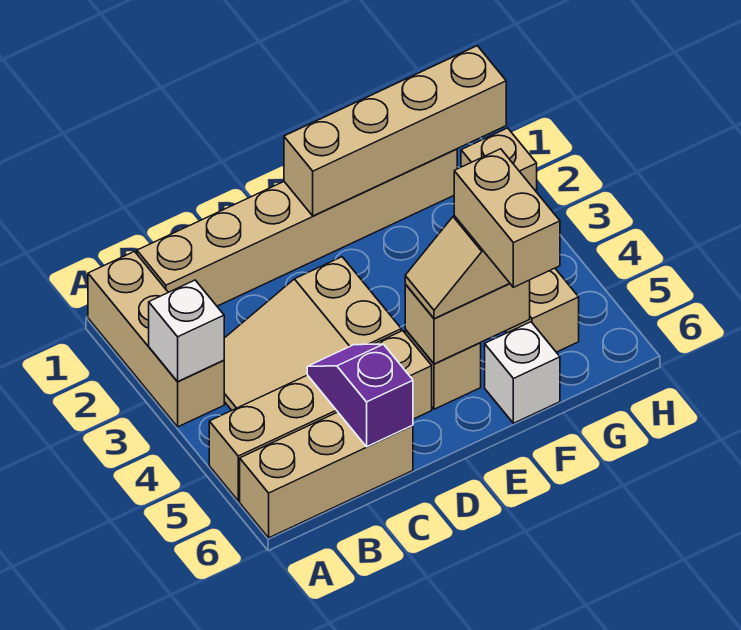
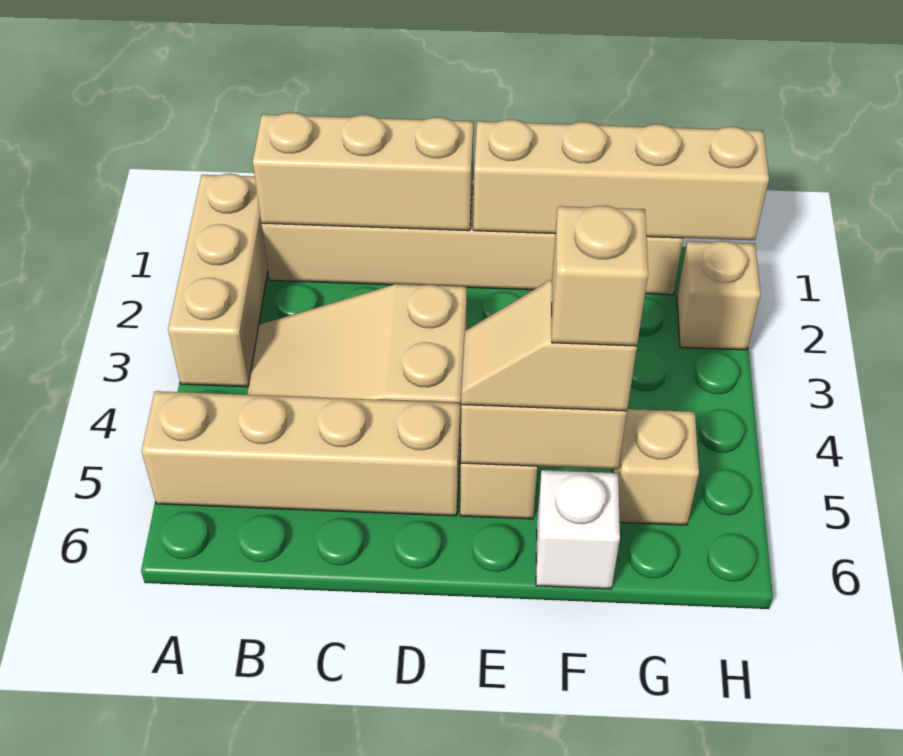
white 1x1 brick [149,280,224,382] -> none
tan 1x3 brick [240,412,413,538] -> tan 1x3 brick moved to [253,113,473,231]
purple 1x2 slope [307,344,413,447] -> none
tan 1x2 brick [454,149,560,287] -> tan 1x1 brick [552,206,648,346]

